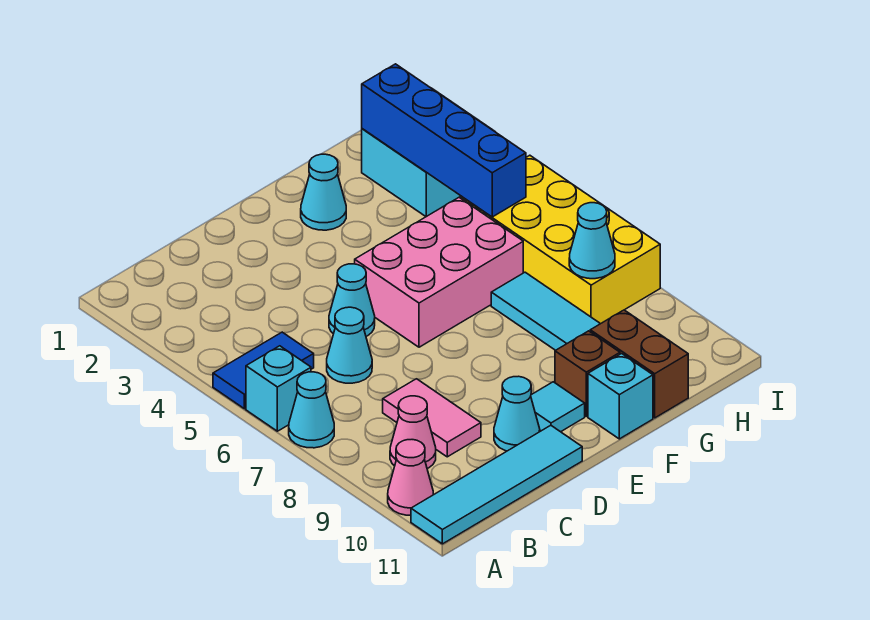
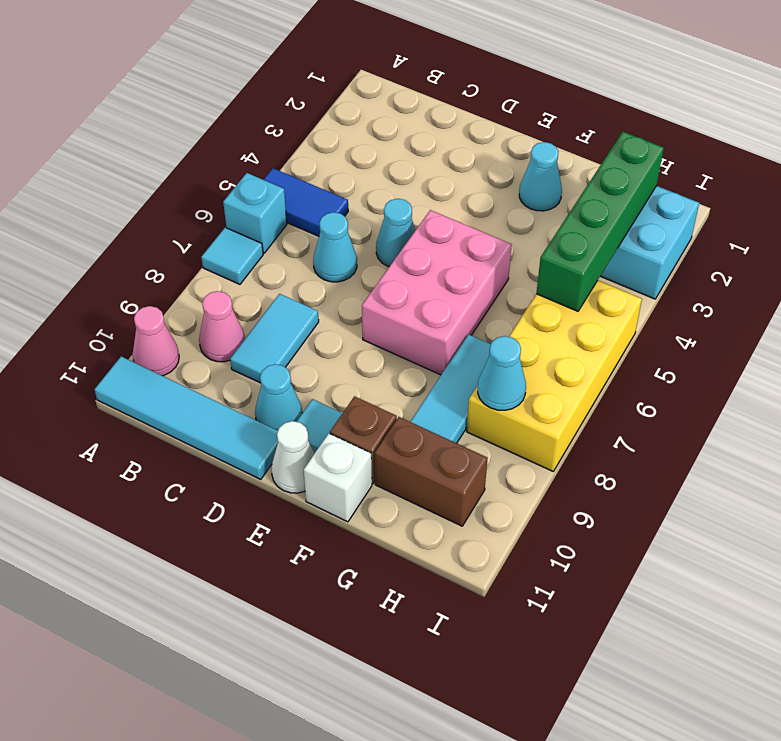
cyan 1x1 cone [289,372,334,448] -> cyan 1x1 tile [201,227,263,284]
pink 1x2 tile [383,379,481,457] -> cyan 1x2 tile [230,294,319,383]
pink 2x3 brick [355,197,523,347] -> pink 2x3 brick turned to [362,210,512,375]
none -> white 1x1 cone [271,421,315,493]
cyan 1x1 brick [588,354,653,439] -> white 1x1 brick [304,434,372,522]
brown 1x2 brick [590,310,688,418] -> brown 1x2 brick turned to [375,417,487,526]
blue 1x4 brick [362,64,526,217] -> green 1x4 brick [536,132,664,311]

